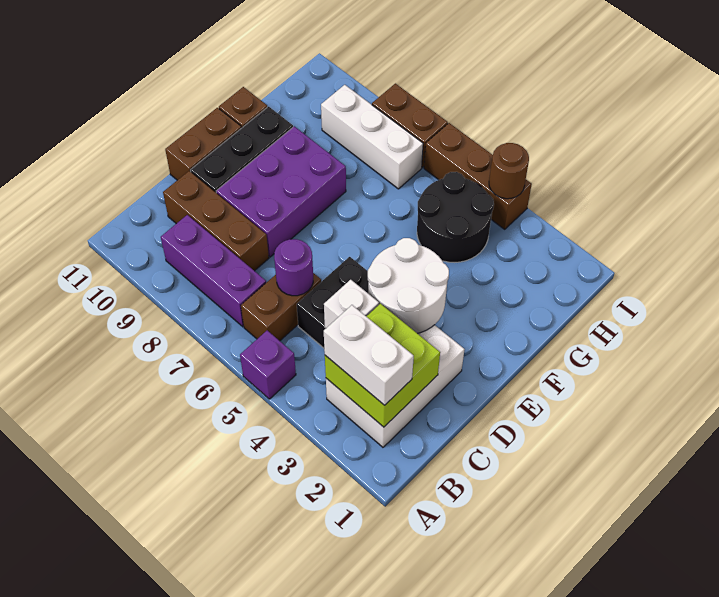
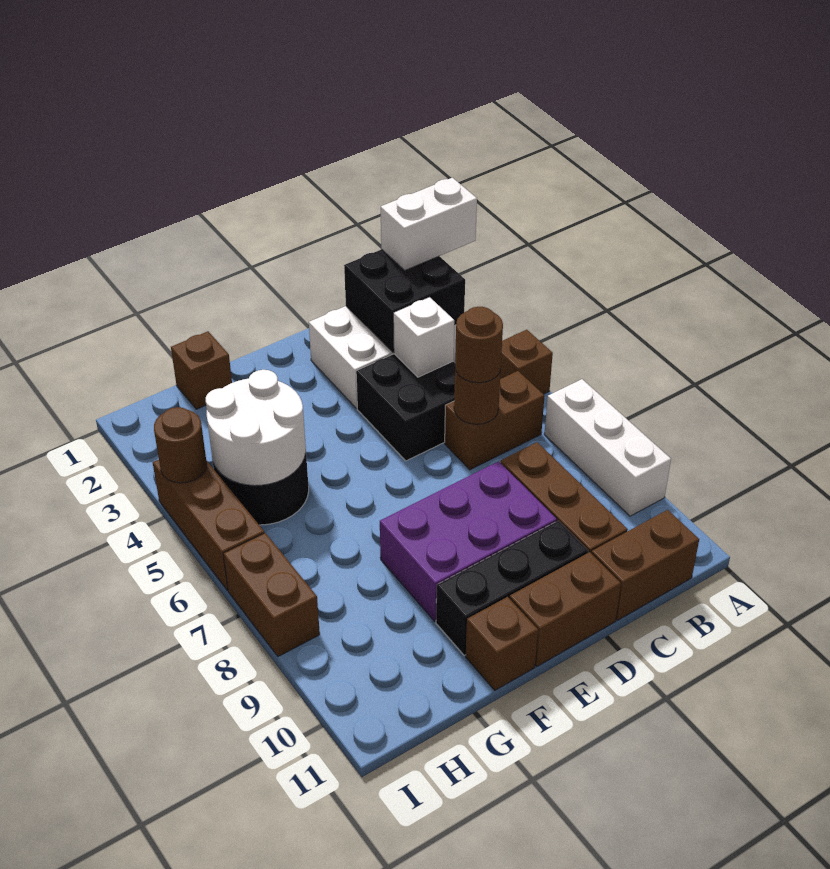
purple 1x1 brick [240,331,296,399] -> brown 1x1 brick [500,330,553,394]
lime 2x2 brick [325,304,440,427] -> black 2x2 brick [344,249,465,352]
white 1x2 brick [324,305,414,405] -> white 1x2 brick turned to [381,178,477,270]
purple 1x3 brick [161,215,266,327] -> none
none -> brown 1x2 brick [591,510,699,620]
purple 1x1 round brick [274,239,313,296] -> brown 1x1 round brick [454,369,501,424]
none -> brown 1x1 round brick [455,307,503,383]
white 2x2 round brick [368,238,449,333] -> white 2x2 round brick moved to [206,370,306,486]
none -> brown 1x1 brick [171,331,232,409]
white 1x3 brick [321,85,423,189] -> white 1x3 brick moved to [544,379,671,516]

